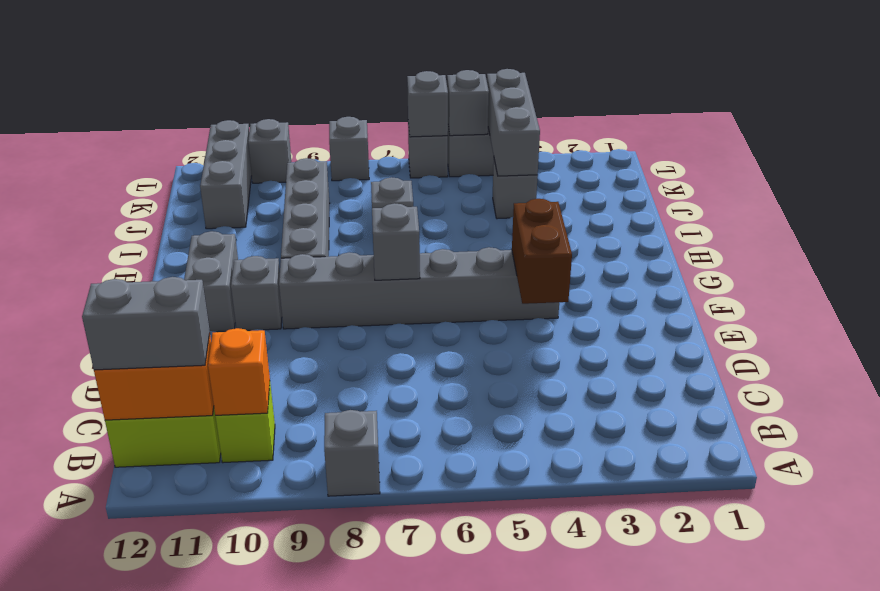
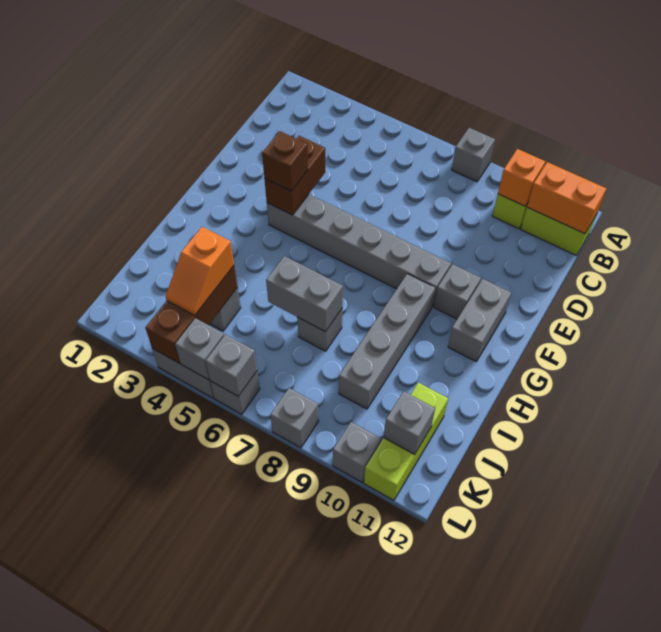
grey 1x2 brick [82,277,210,370] -> grey 1x2 brick moved to [266,256,343,332]
none -> brown 1x1 brick [262,131,308,191]
grey 1x1 brick [372,203,420,280] -> grey 1x1 brick moved to [384,391,435,455]
grey 1x3 brick [487,69,540,176] -> brown 1x3 brick [145,266,237,363]
none -> orange 1x2 slope [166,227,234,316]
grey 1x3 brick [200,120,252,229] -> lime 1x3 brick [364,383,448,500]

